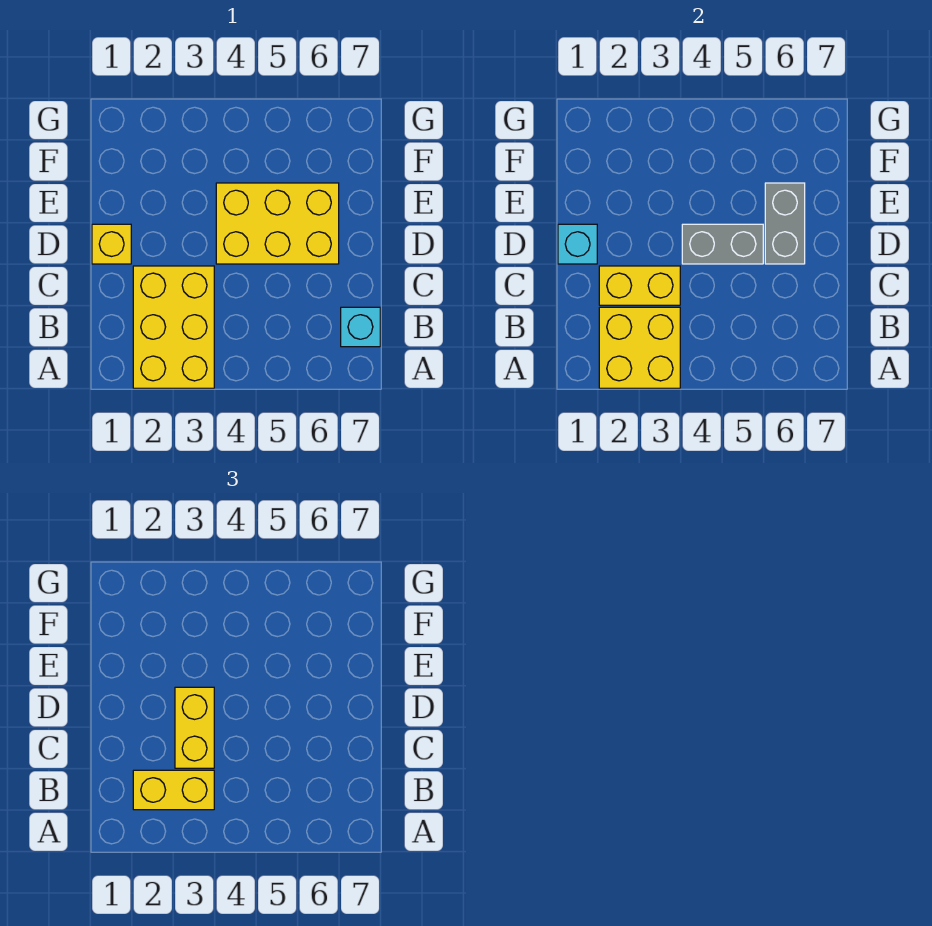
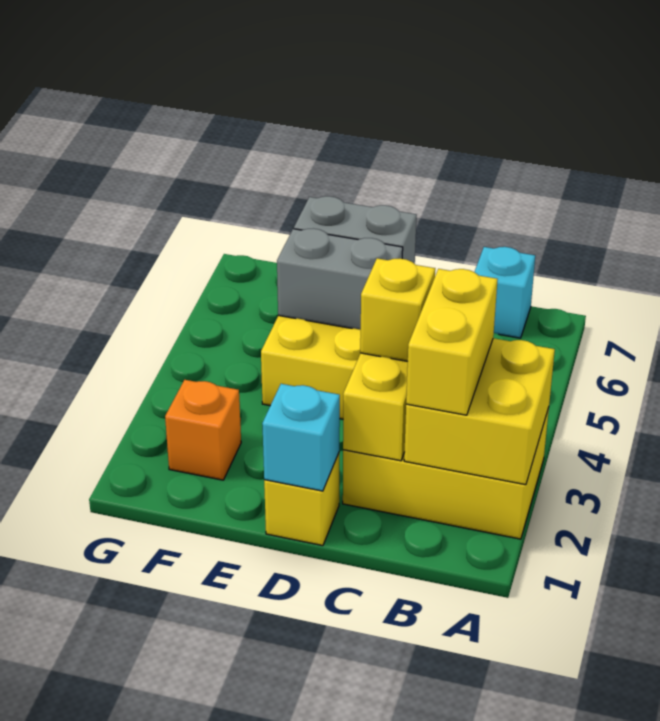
yellow 1x2 brick [175,687,214,768] -> yellow 1x1 brick [360,258,435,361]
grey 1x2 brick [682,224,763,264] -> grey 1x2 brick turned to [277,228,403,330]
none -> orange 1x1 brick [165,380,241,480]

